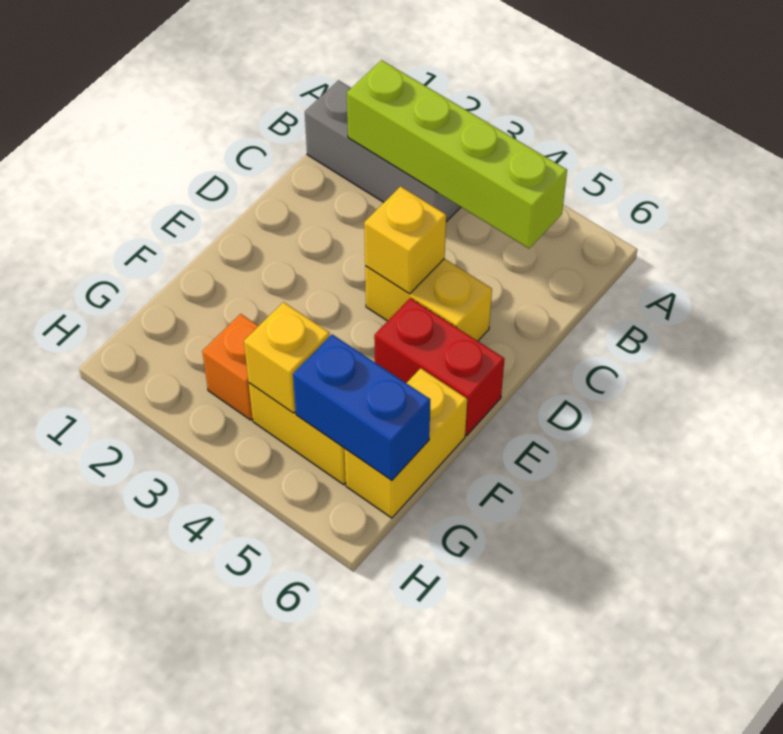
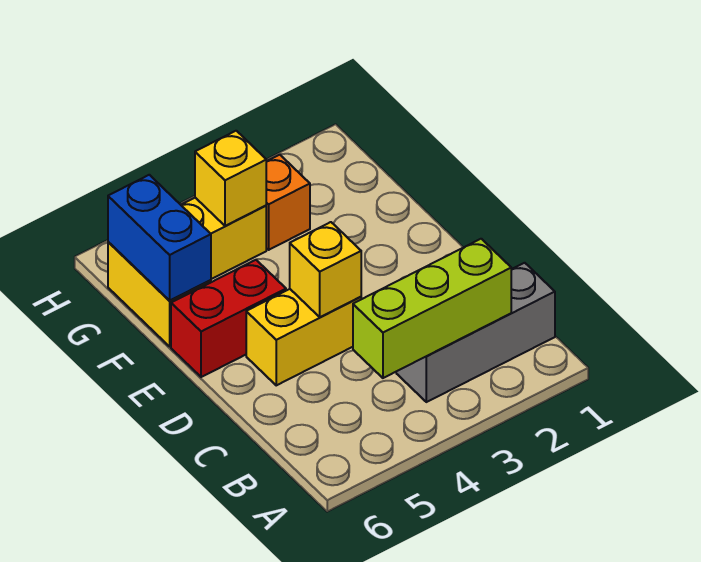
lime 1x4 brick [347,60,567,249] -> lime 1x3 brick [353,239,511,378]
blue 1x2 brick [293,334,430,481] -> blue 1x2 brick turned to [108,175,211,300]

